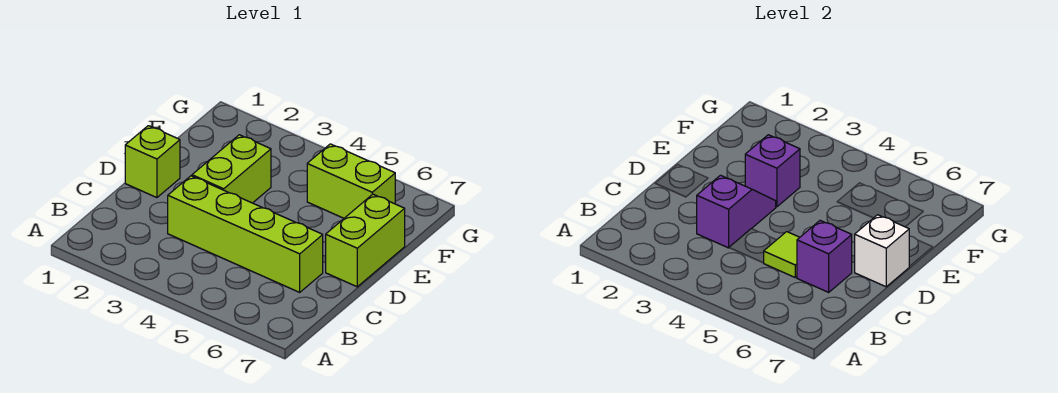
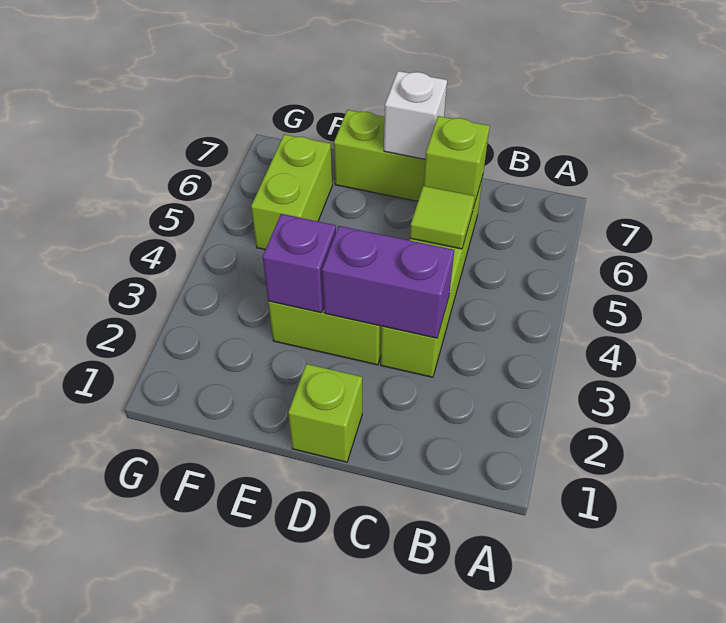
purple 1x2 slope [697,175,776,248] -> purple 1x2 brick [322,226,454,338]
purple 1x1 brick [797,221,852,292] -> lime 1x1 brick [424,116,490,207]

